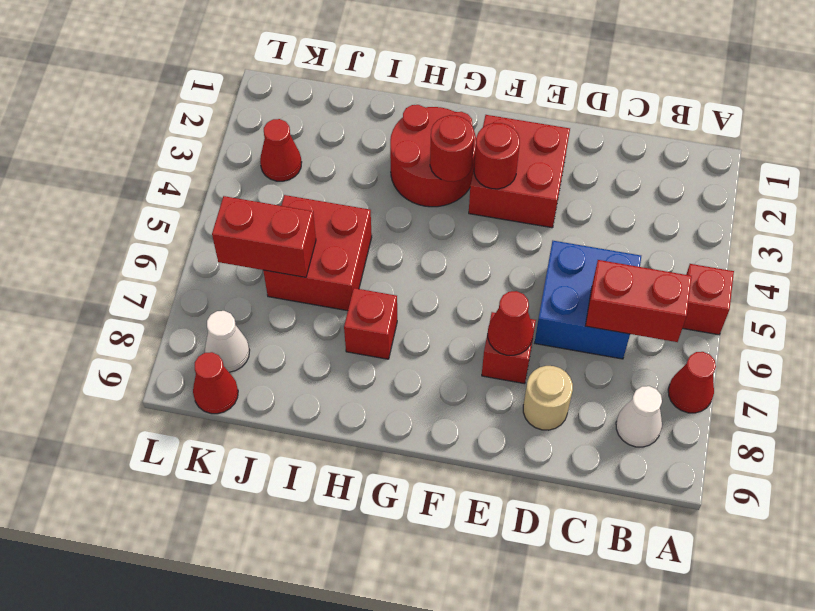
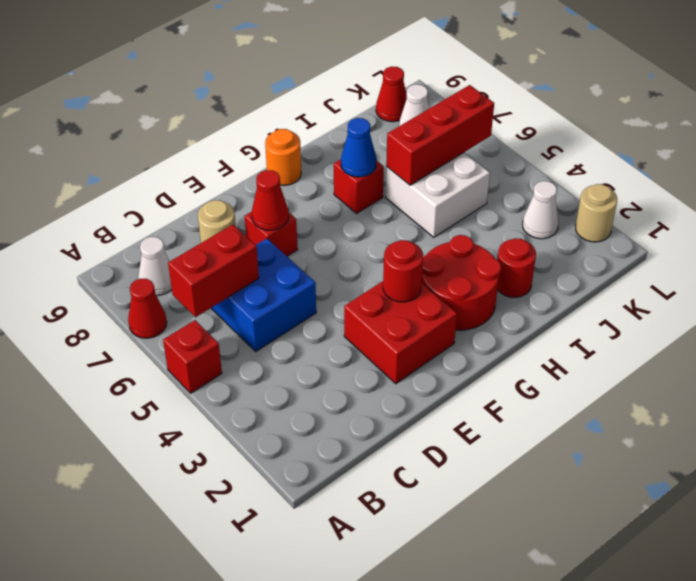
red 1x1 round brick [430,116,474,182] -> red 1x1 round brick moved to [497,238,536,297]
none -> orange 1x1 round brick [265,129,301,185]
none -> blue 1x1 cone [341,118,377,177]
red 2x2 brick [263,195,372,311] -> white 2x2 brick [386,153,490,237]
red 1x2 brick [212,196,316,277] -> red 1x3 brick [386,85,494,185]
red 1x1 cone [260,119,302,181] -> white 1x1 cone [523,181,559,239]
none -> tan 1x1 round brick [576,184,617,242]

